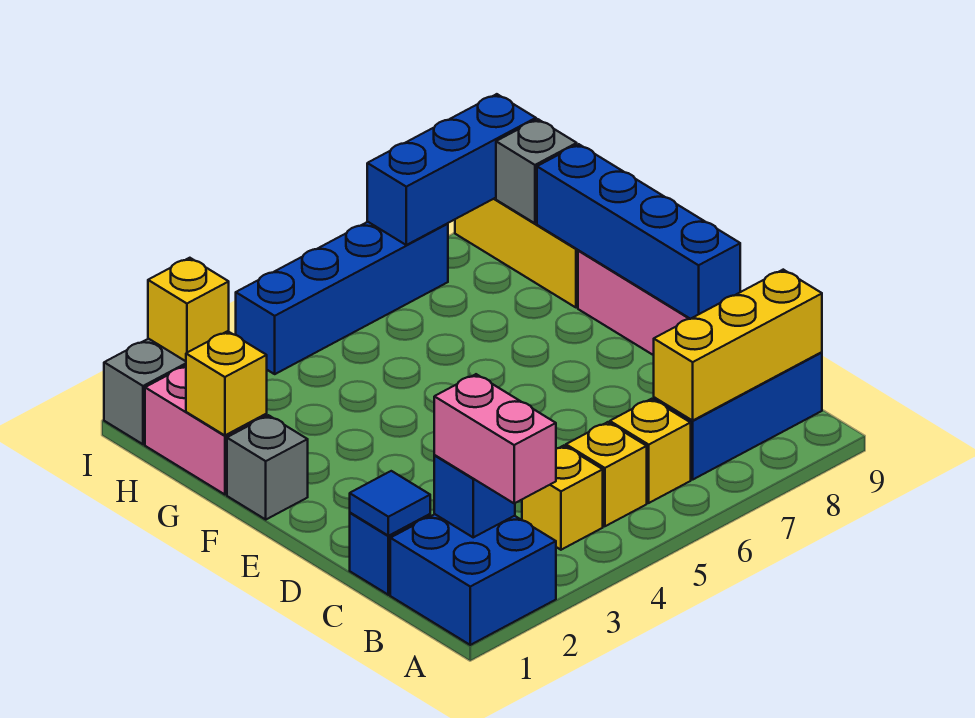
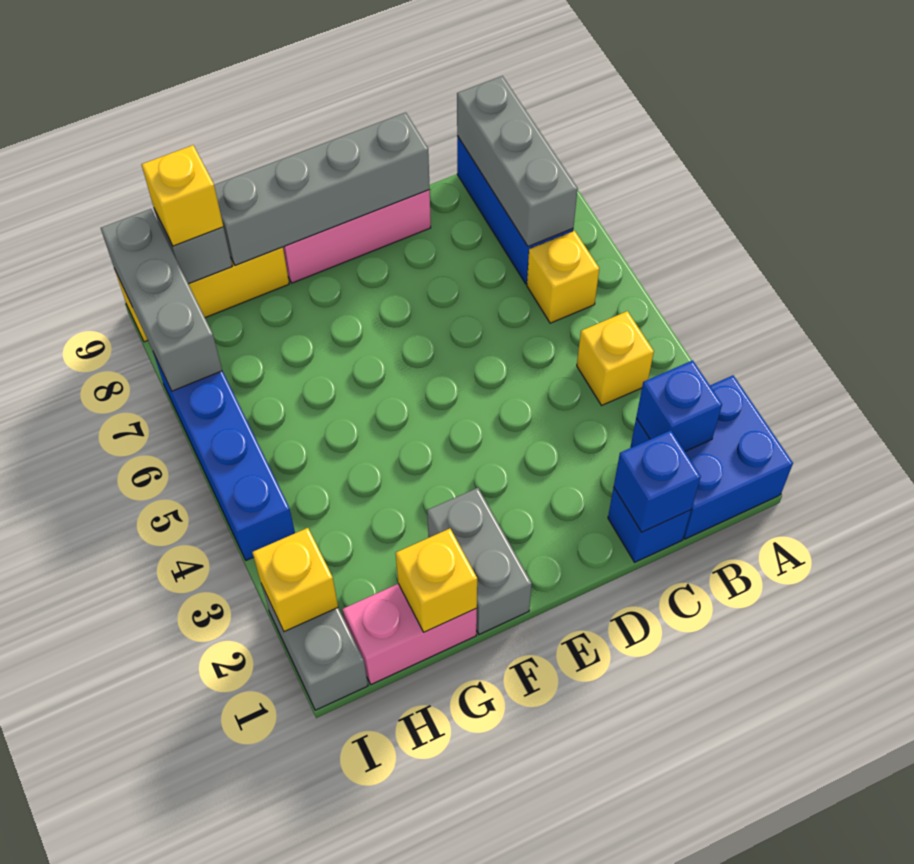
pink 1x2 brick [434,374,556,503] -> none
yellow 1x1 brick [566,422,647,526] -> yellow 1x1 brick moved to [141,145,223,246]
yellow 1x3 brick [654,270,822,421] -> grey 1x3 brick [457,76,578,246]
blue 1x1 tile [350,471,430,536] -> blue 1x1 brick [614,430,701,532]
blue 1x4 brick [537,144,740,319] -> grey 1x4 brick [214,112,430,266]
grey 1x1 brick [227,415,308,519] -> grey 1x2 brick [427,488,532,634]
blue 1x3 brick [367,94,536,245] -> grey 1x3 brick [101,209,222,391]

